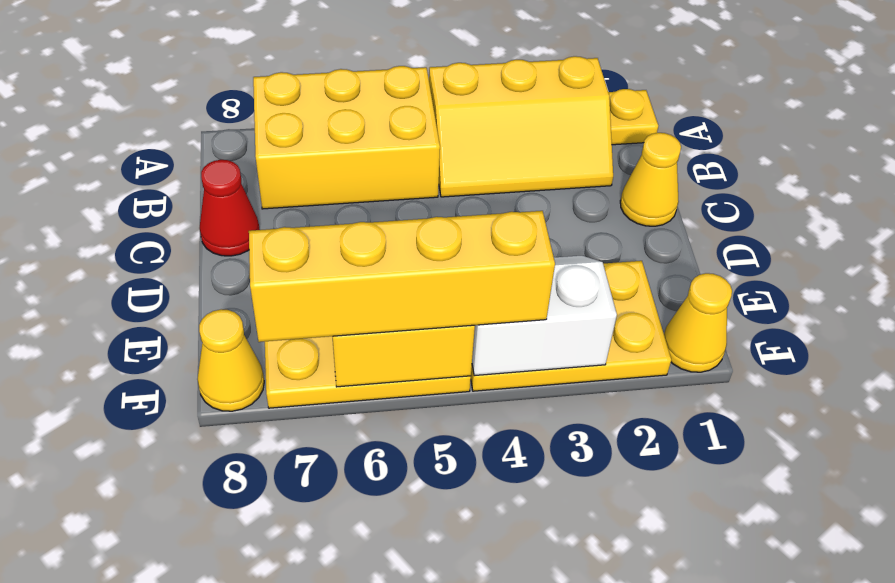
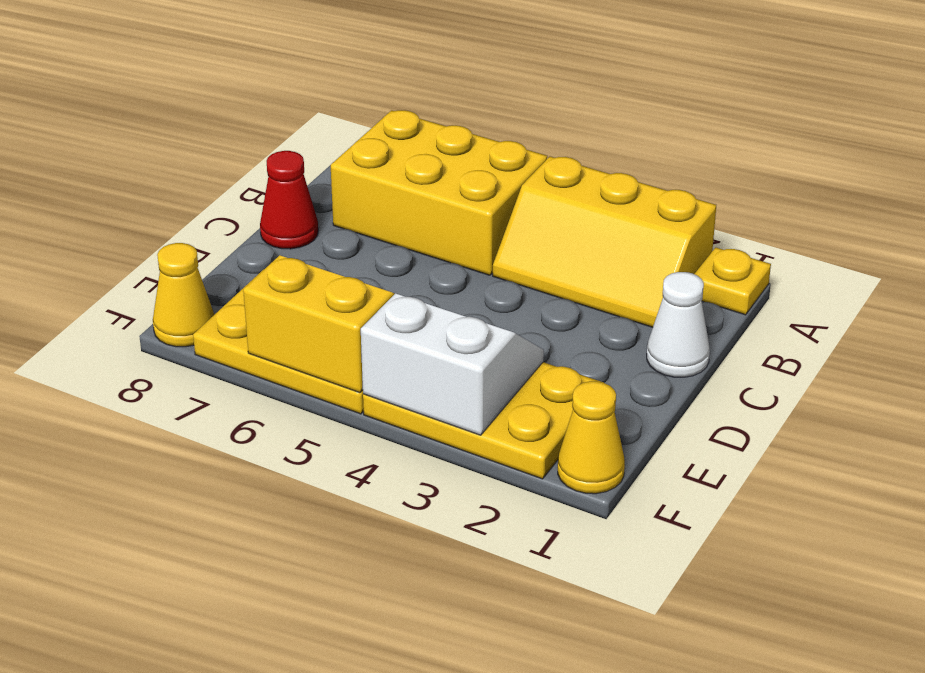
yellow 1x1 cone [620,133,681,226] -> white 1x1 cone [647,272,710,377]
yellow 1x4 brick [249,211,555,342] -> none

